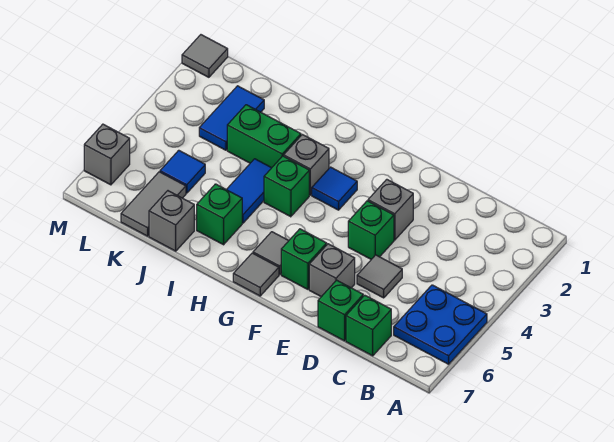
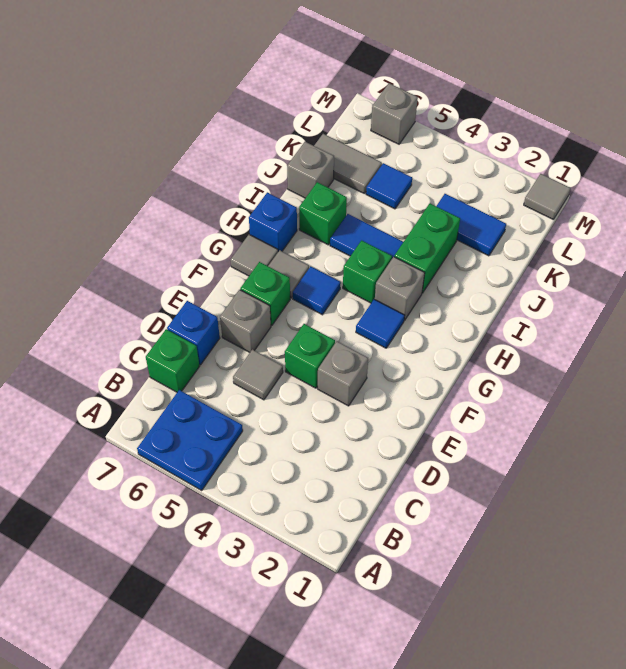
green 1x1 brick [318,280,363,341] -> blue 1x1 brick [167,301,220,365]
none -> blue 1x1 tile [293,267,341,315]
none -> blue 1x1 brick [249,192,297,252]

